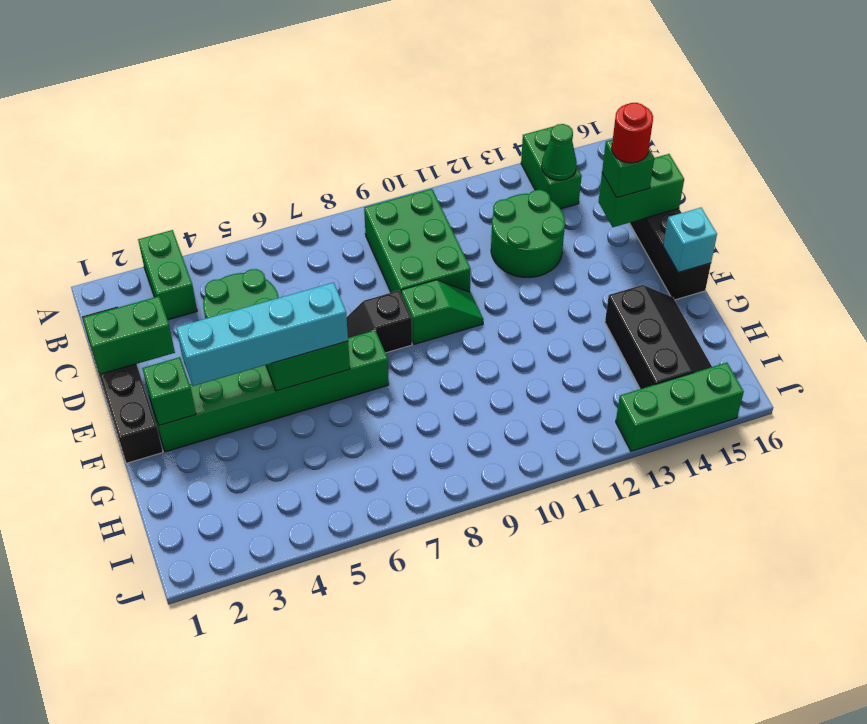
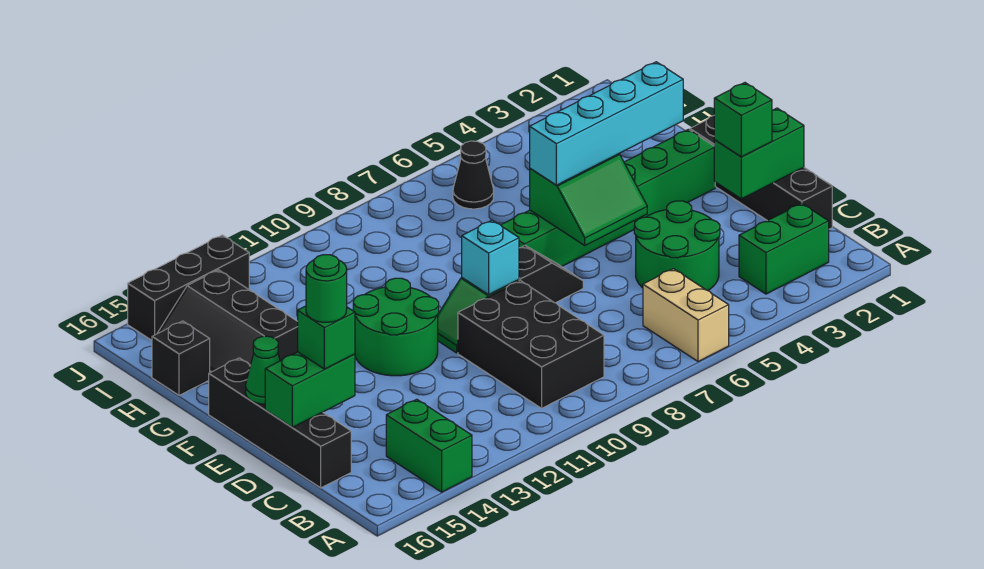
green 1x2 brick [138,230,197,320] -> green 1x2 brick turned to [739,203,829,294]
none -> tan 1x2 brick [643,269,729,362]
green 2x3 brick [364,189,471,293] -> black 2x3 brick [458,281,604,408]
green 1x1 cone [542,124,577,180] -> green 1x1 cone moved to [246,336,280,404]
green 2x2 round brick [491,190,565,277] -> green 2x2 round brick moved to [353,278,439,376]
red 1x1 round brick [612,103,653,163] -> green 1x1 round brick [306,255,347,322]
green 1x1 brick [142,357,196,425] -> green 1x1 brick moved to [714,83,772,157]
cyan 1x1 brick [663,208,717,272] -> cyan 1x1 brick moved to [462,220,519,295]
none -> black 1x1 brick [152,321,210,395]
none -> black 1x1 cone [453,141,494,209]
green 1x3 brick [616,363,744,451] -> black 1x3 brick [128,235,249,340]

